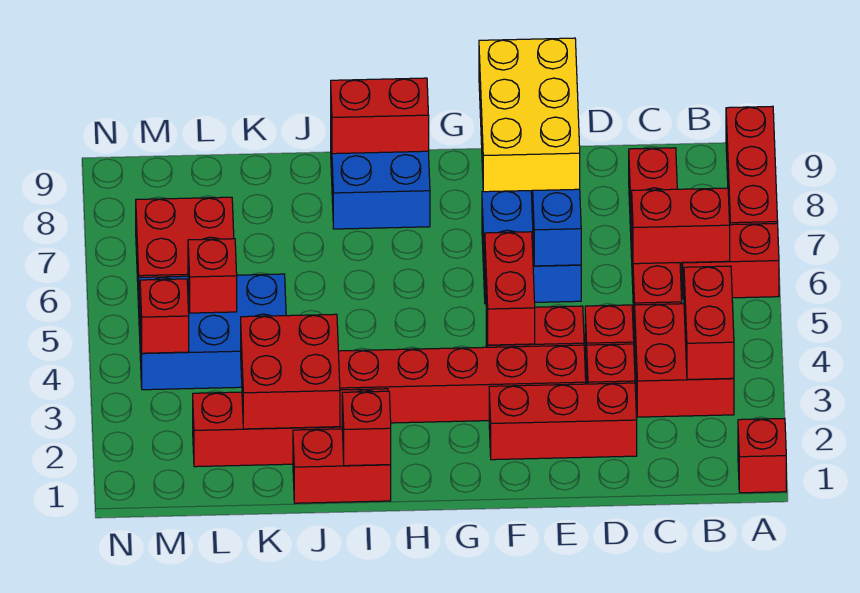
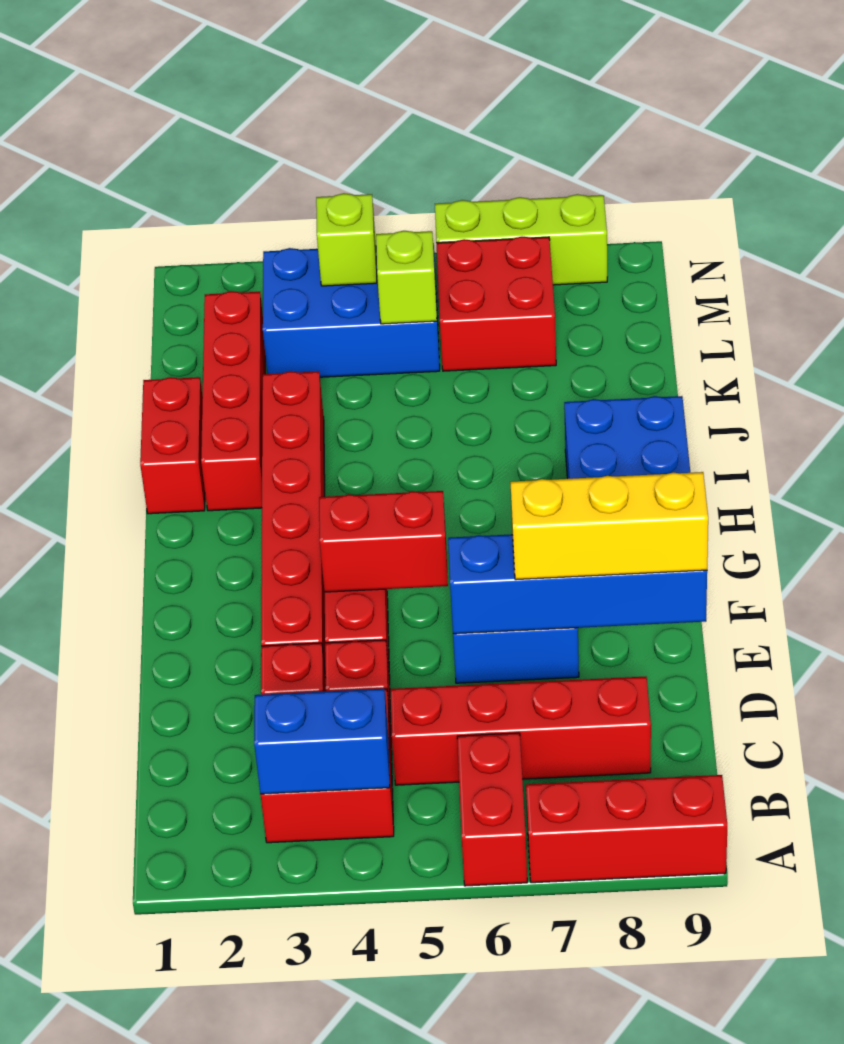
red 1x1 brick [738,418,786,493] -> none
red 1x2 brick [684,266,734,379] -> blue 1x2 brick [254,689,390,794]
red 1x2 brick [632,188,730,264] -> none
red 1x3 brick [489,383,637,460] -> none
yellow 2x3 brick [479,38,580,192] -> yellow 1x3 brick [510,472,708,580]
red 1x2 brick [331,78,429,154] -> none
red 1x1 brick [342,391,391,466] -> none
red 2x2 brick [241,314,340,429] -> none
blue 2x3 brick [139,274,286,390] -> blue 2x3 brick turned to [263,243,440,377]
red 1x1 brick [188,239,237,313] -> lime 1x1 brick [376,231,437,324]
red 1x1 brick [140,279,189,353] -> lime 1x1 brick [316,193,377,286]
none -> lime 1x3 brick [435,194,607,285]

